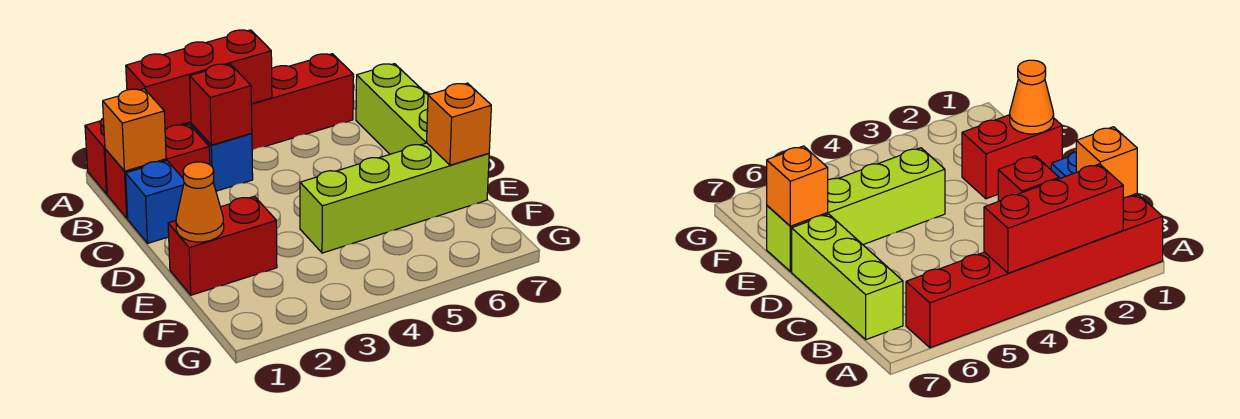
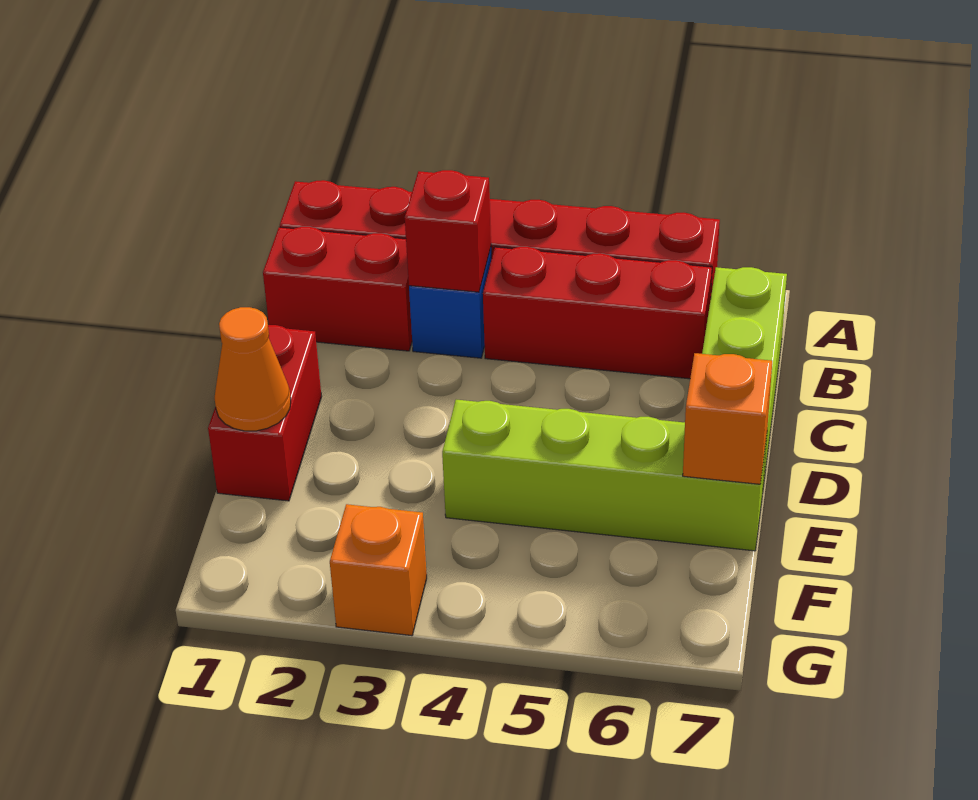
red 1x3 brick [126,30,272,129] -> red 1x3 brick moved to [483,247,712,379]
orange 1x1 brick [103,89,166,171] -> orange 1x1 brick moved to [330,504,427,636]
blue 1x1 brick [126,161,184,243] -> none
red 1x2 brick [168,196,277,295] -> red 1x2 brick turned to [208,325,321,501]

